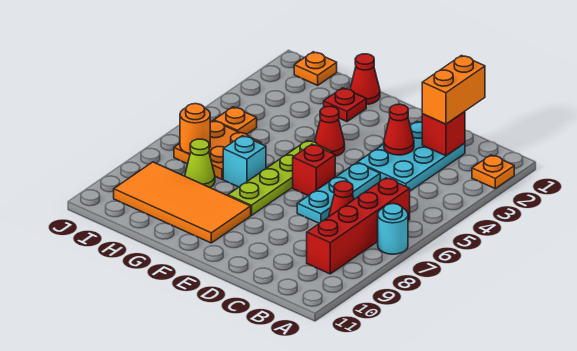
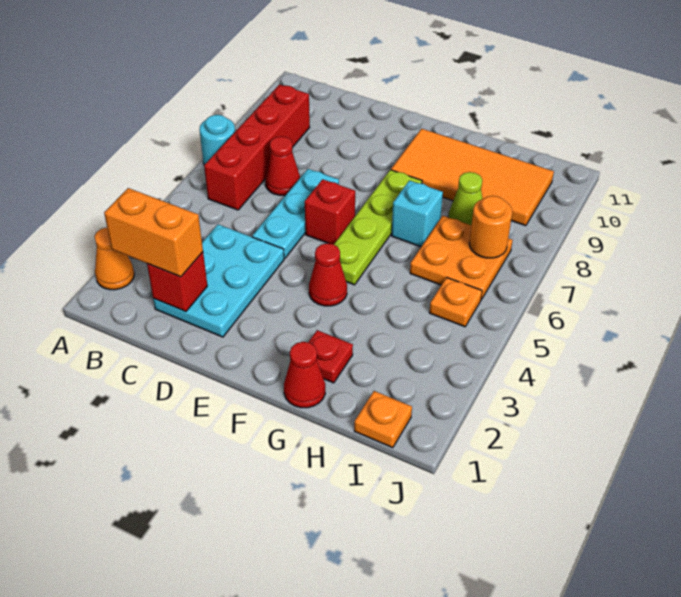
orange 1x1 plate [472,155,514,189] -> orange 1x1 cone [94,228,134,290]
orange 1x2 brick [422,55,485,124] -> orange 1x2 brick turned to [104,188,203,277]
red 1x1 cone [384,104,414,155] -> none

